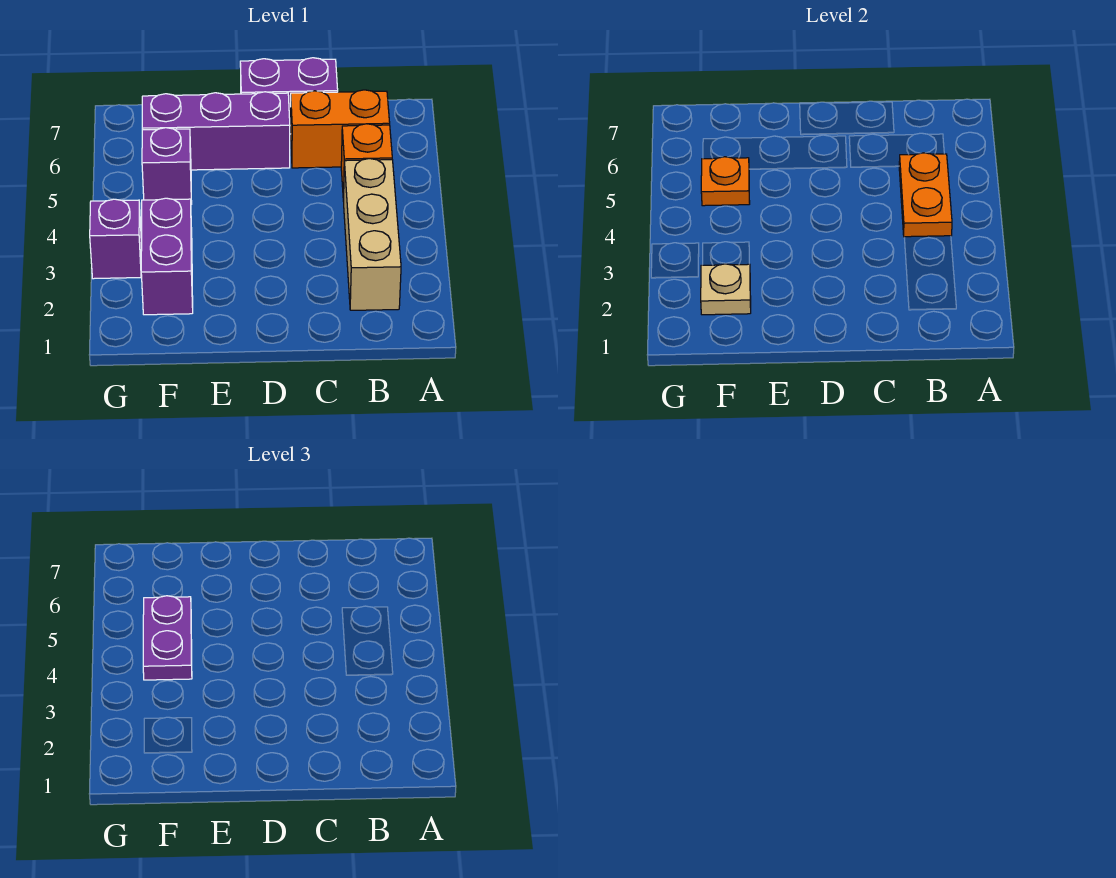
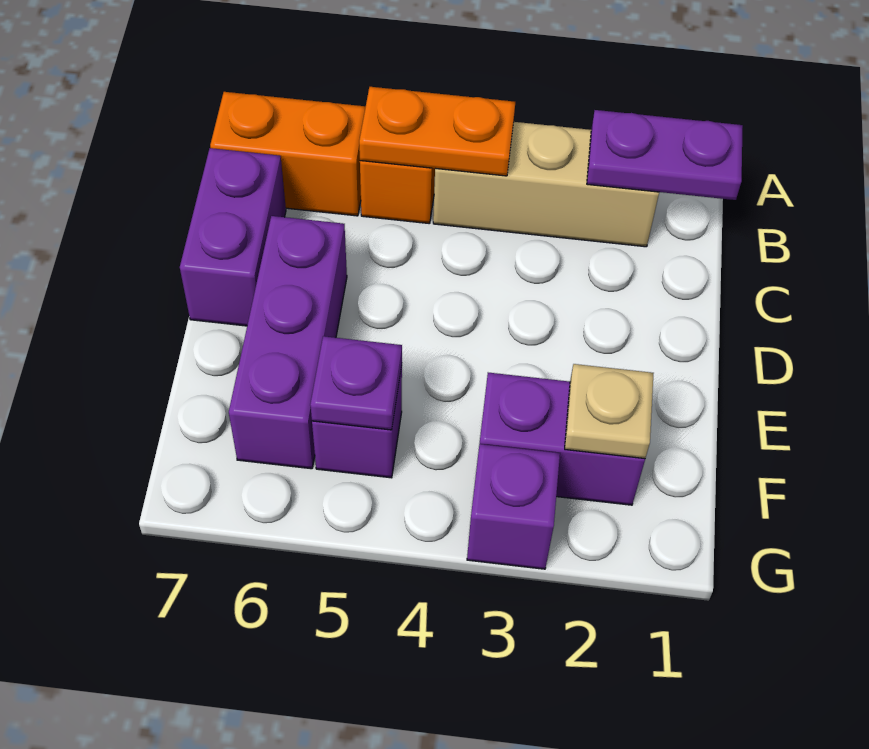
orange 1x2 brick [291,90,390,168] -> orange 1x2 brick turned to [210,92,366,216]
purple 1x2 plate [143,596,192,680] -> purple 1x2 plate moved to [587,110,743,200]
orange 1x1 plate [701,157,750,206] -> purple 1x1 plate [310,336,402,430]

